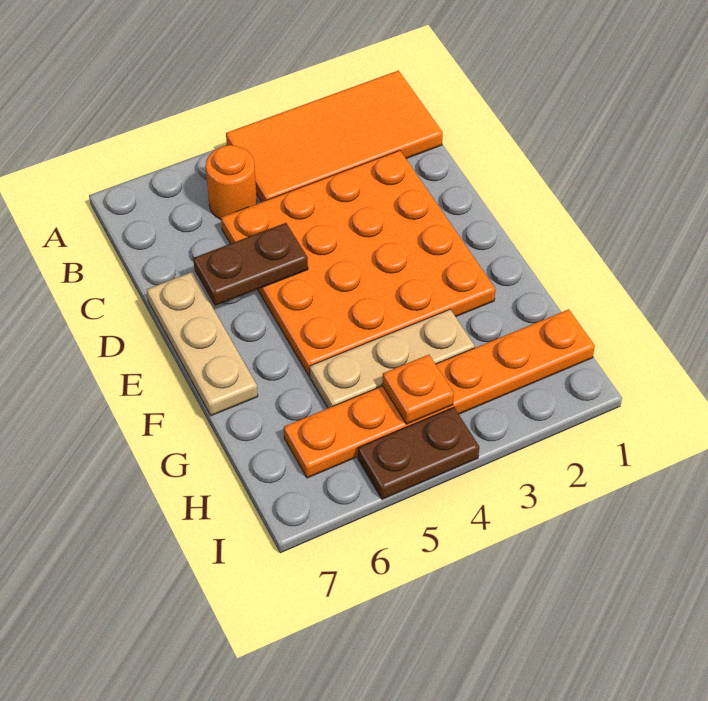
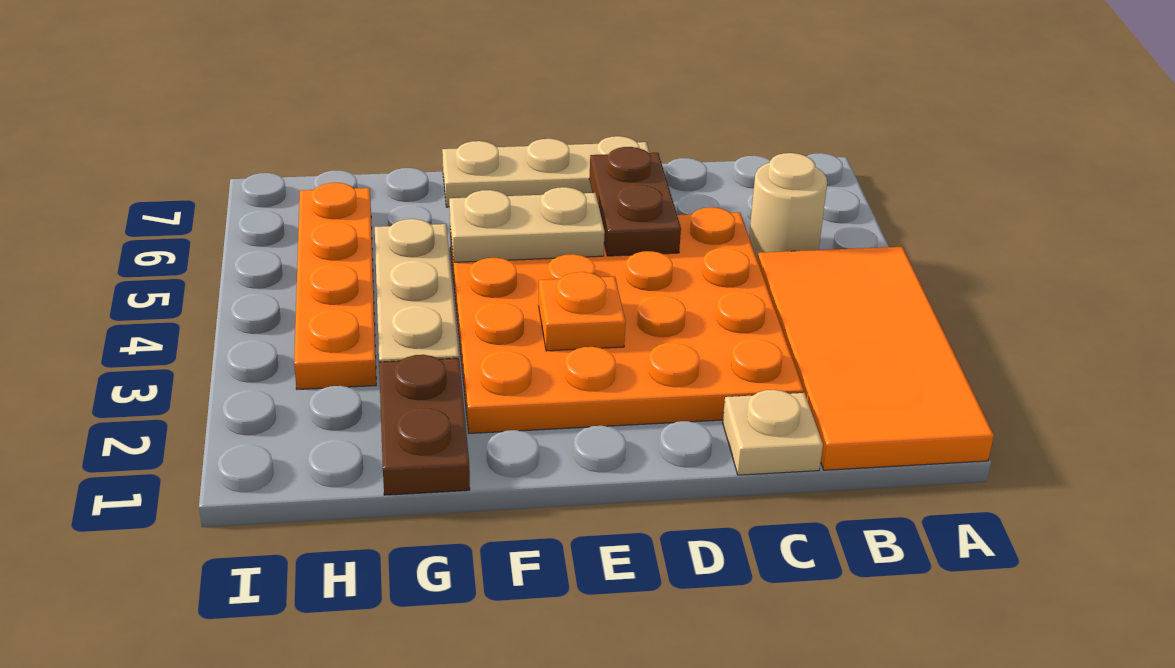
orange 1x1 round brick [206,145,257,219] -> tan 1x1 round brick [749,153,827,260]
none -> tan 1x1 plate [723,390,823,475]
none -> tan 1x2 plate [449,187,605,262]
orange 1x6 plate [284,309,595,478] -> orange 1x4 plate [294,183,376,389]
orange 1x1 plate [382,355,454,424] -> orange 1x1 plate moved to [539,272,626,351]
brown 1x2 plate [358,407,479,499] -> brown 1x2 plate moved to [379,355,470,495]

